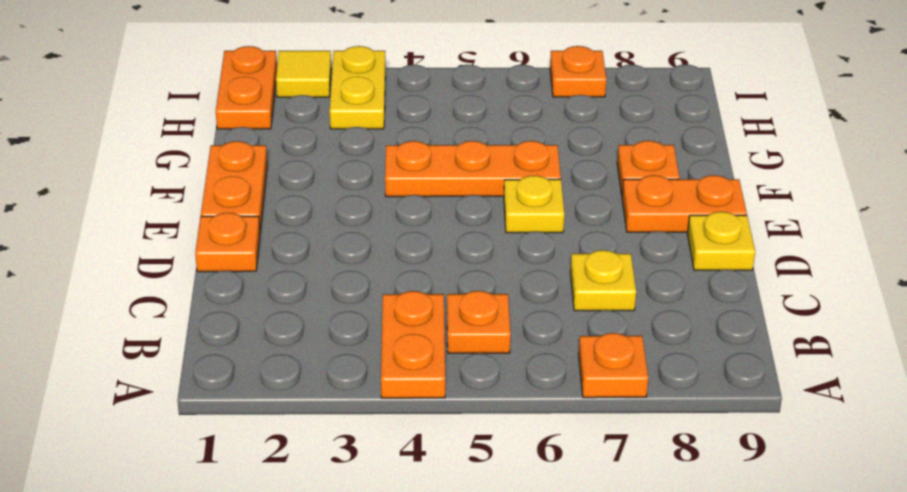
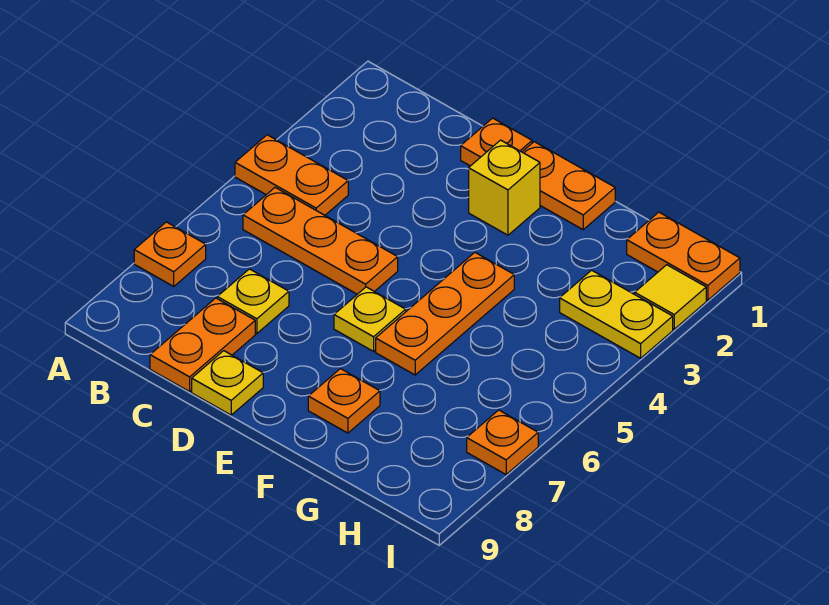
orange 1x1 plate [447,291,511,353] -> orange 1x3 plate [243,188,398,294]
none -> yellow 1x1 brick [469,140,540,235]
orange 1x2 plate [622,175,747,232] -> orange 1x2 plate moved to [150,298,255,392]

